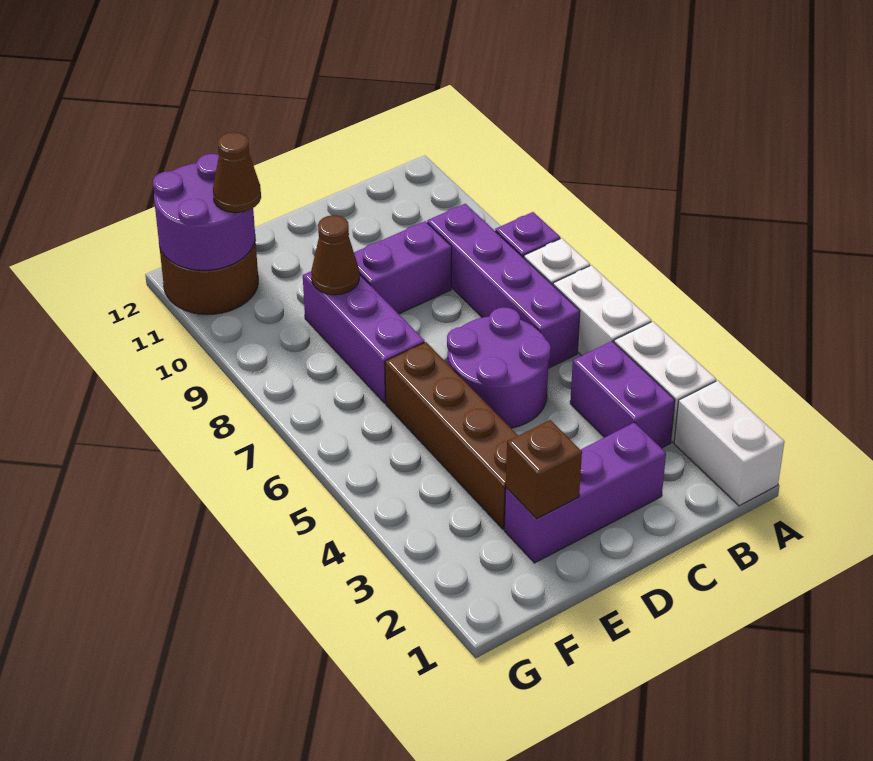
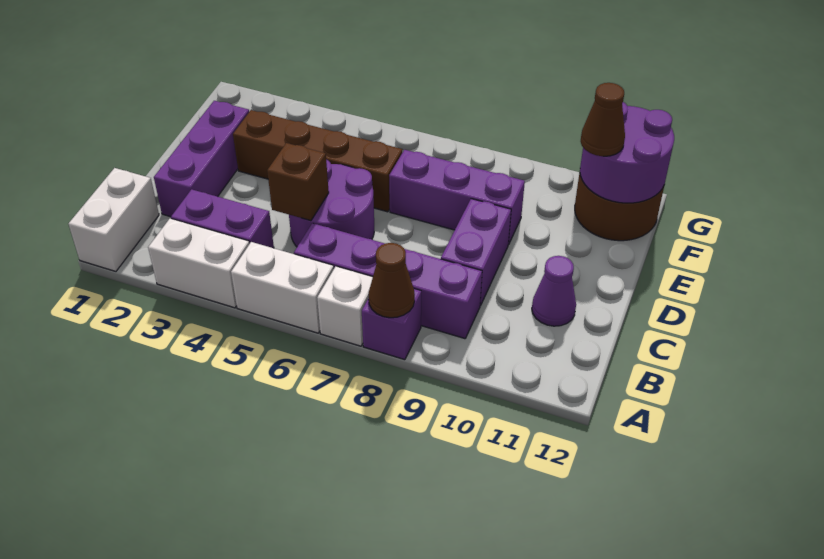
white 1x2 brick [674,381,784,506] -> white 1x2 brick turned to [69,168,159,271]
none -> purple 1x1 cone [532,256,576,326]
brown 1x1 brick [506,420,582,519] -> brown 1x1 brick moved to [267,143,329,221]
brown 1x1 cone [311,215,359,295] -> brown 1x1 cone moved to [369,243,415,318]

